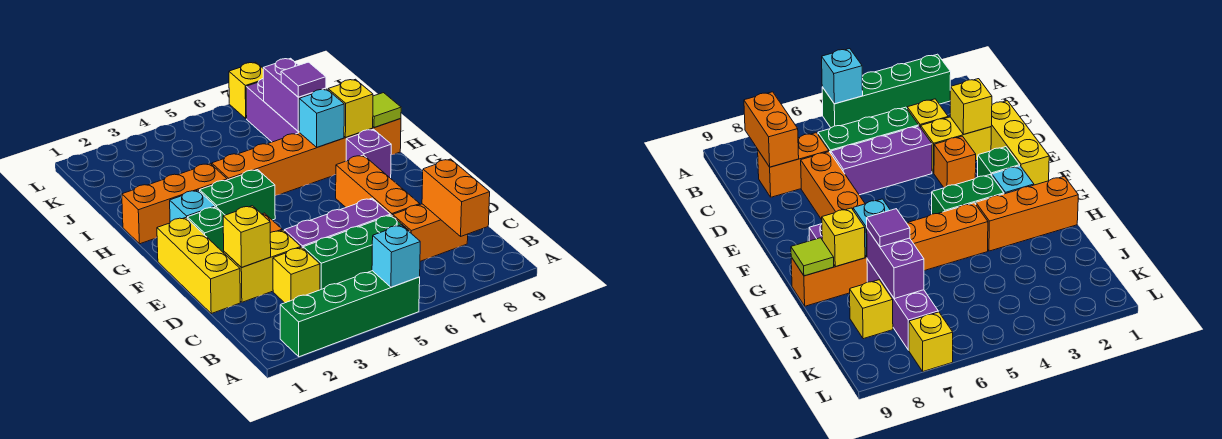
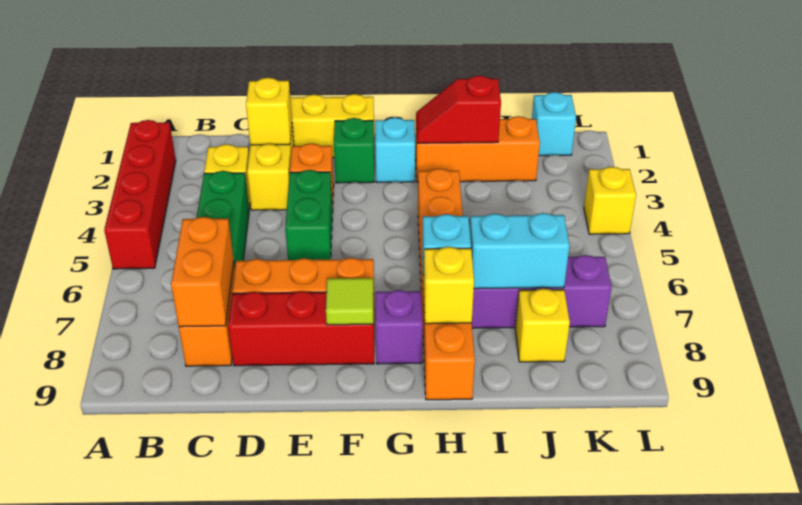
green 1x4 brick [280,271,420,357] -> red 1x4 brick [104,120,176,269]
cyan 1x1 brick [372,225,420,287] -> cyan 1x1 brick moved to [532,92,576,156]
orange 1x2 brick [422,159,490,236] -> orange 1x2 brick turned to [171,217,234,327]
purple 1x3 brick [284,198,390,248] -> none
none -> red 1x3 brick [228,291,374,366]
green 1x2 brick [200,170,275,220] -> green 1x2 brick moved to [285,170,333,260]
orange 1x3 brick [122,164,227,244] -> orange 1x3 brick turned to [416,116,540,182]
none -> red 1x2 slope [416,76,501,143]
lime 1x1 tile [373,93,401,128] -> lime 1x1 tile moved to [326,278,373,325]
purple 1x2 brick [263,58,326,132] -> cyan 1x2 brick [470,213,569,289]
purple 1x1 tile [281,62,326,97] -> none
yellow 1x1 brick [229,62,263,119] -> yellow 1x1 brick moved to [584,167,636,234]

